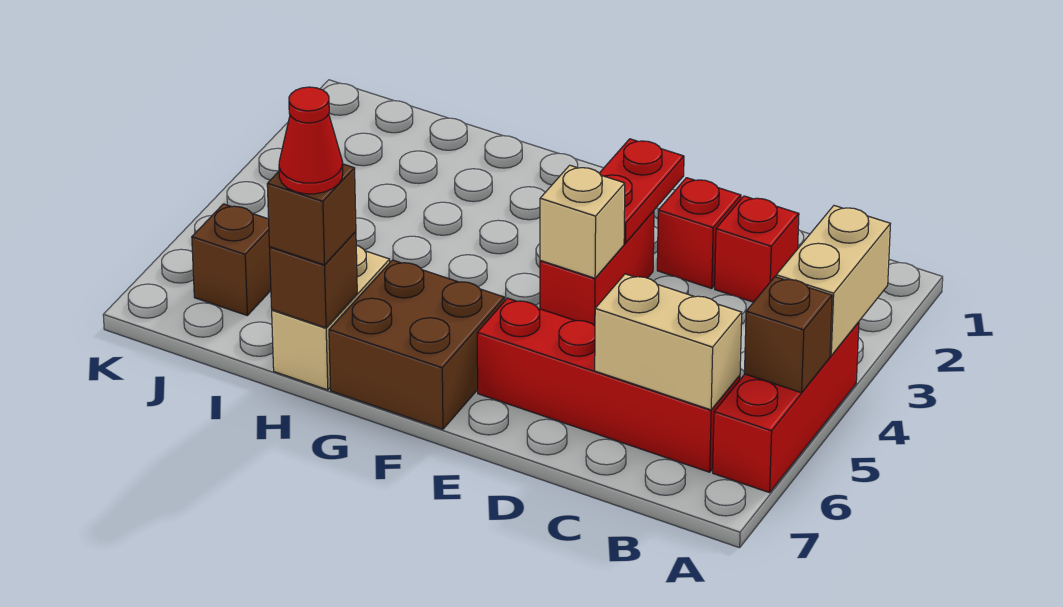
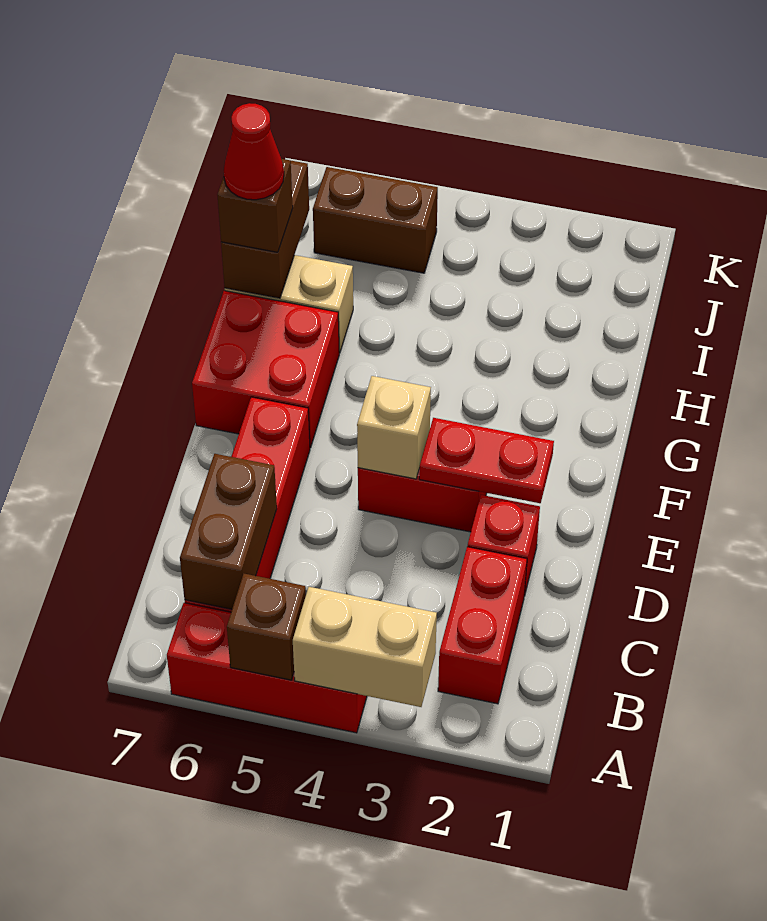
tan 1x2 brick [595,274,742,410] -> brown 1x2 brick [180,454,277,609]
red 1x1 brick [715,196,799,302] -> red 1x2 brick [438,547,527,704]
brown 2x2 brick [329,260,505,429] -> red 2x2 brick [192,291,339,448]
brown 1x1 brick [270,232,357,328] -> brown 1x2 brick [221,161,309,298]
brown 1x1 brick [192,204,271,315] -> brown 1x2 brick [313,167,438,273]

